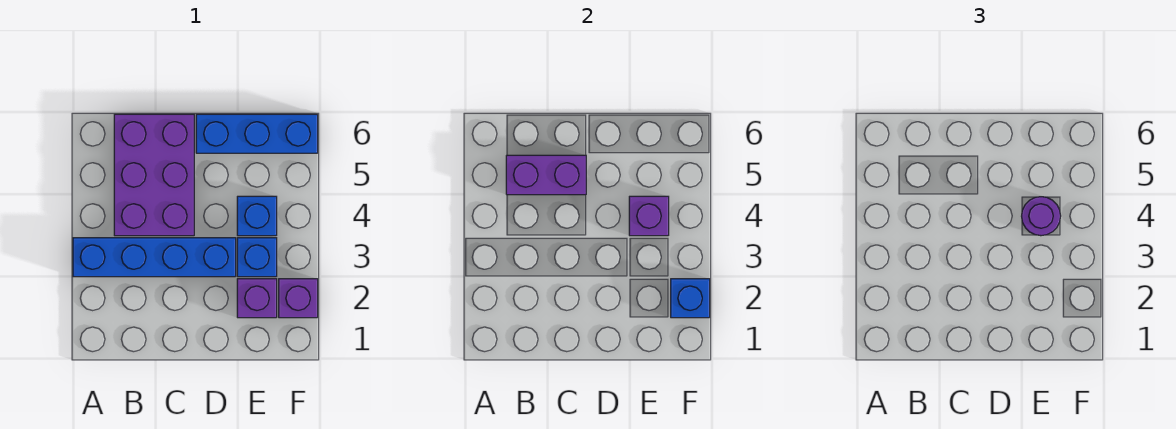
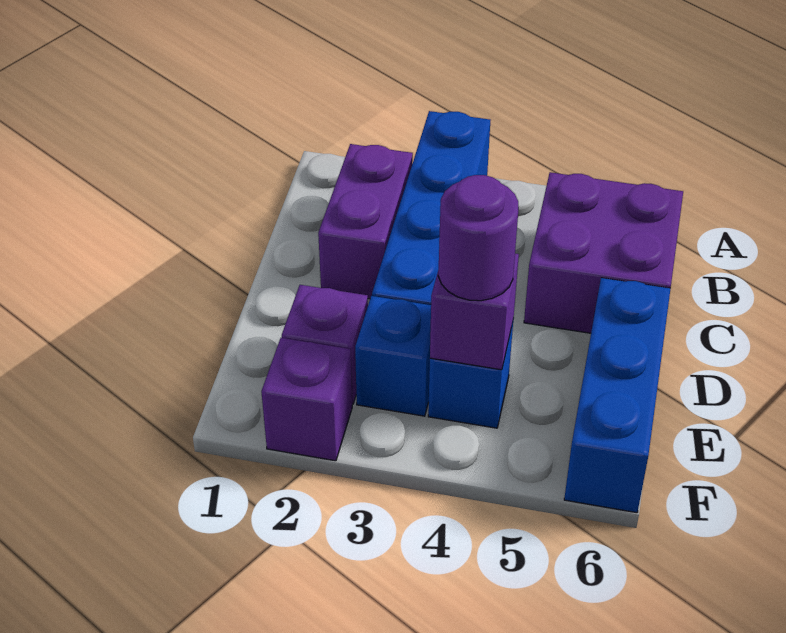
purple 2x3 brick [114,114,194,236] -> purple 2x2 brick [524,172,683,333]
purple 1x2 brick [506,155,586,195] -> purple 1x2 brick moved to [318,144,413,299]
blue 1x1 brick [671,279,710,318] -> none

